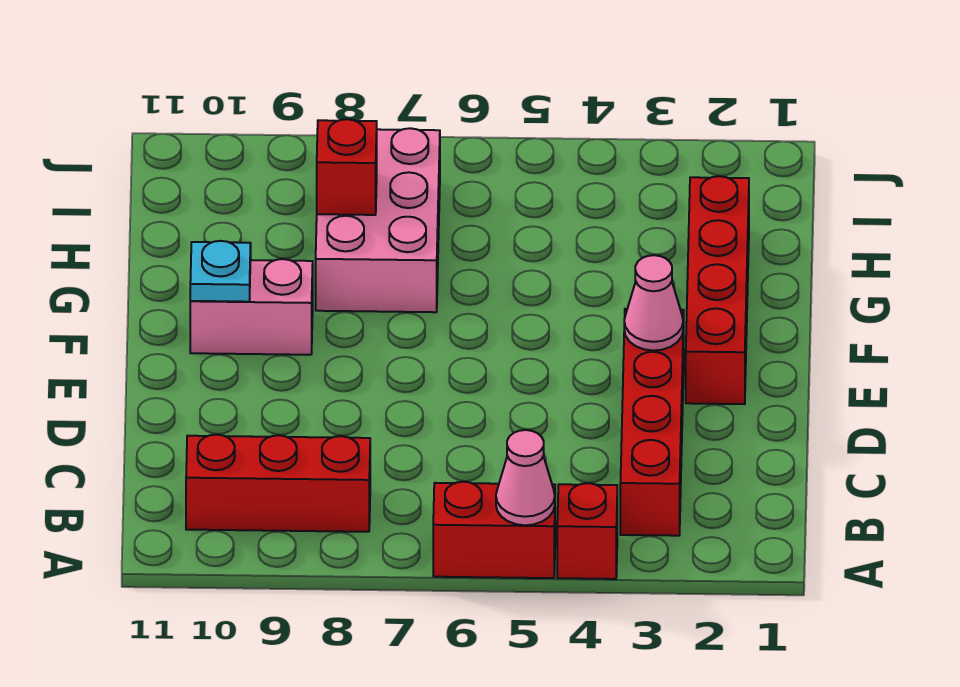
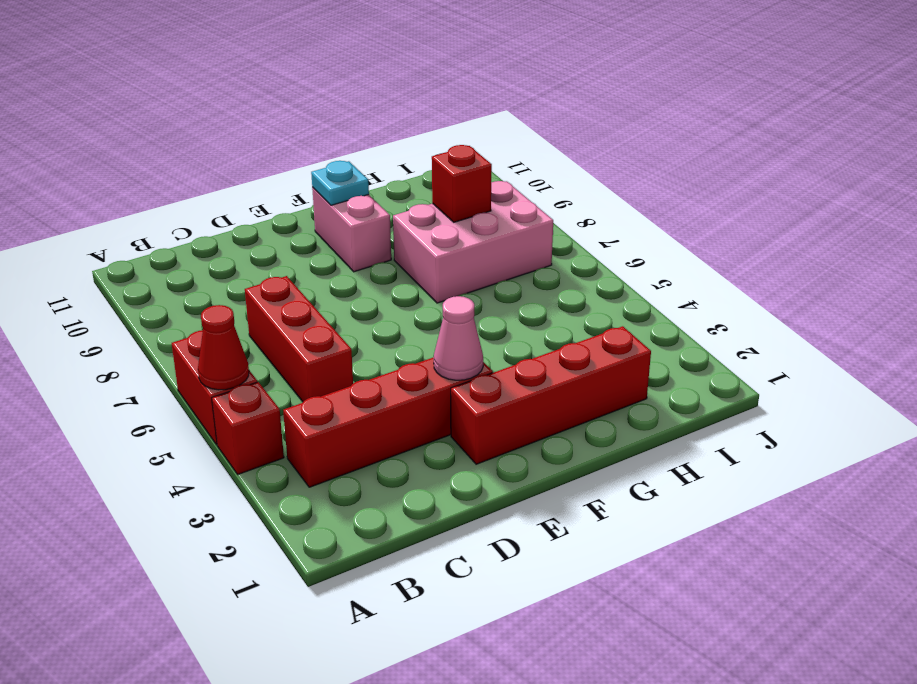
pink 1x1 cone [496,430,555,525] -> red 1x1 cone [198,305,249,390]
red 1x3 brick [186,435,370,532] -> red 1x3 brick moved to [245,276,353,402]

